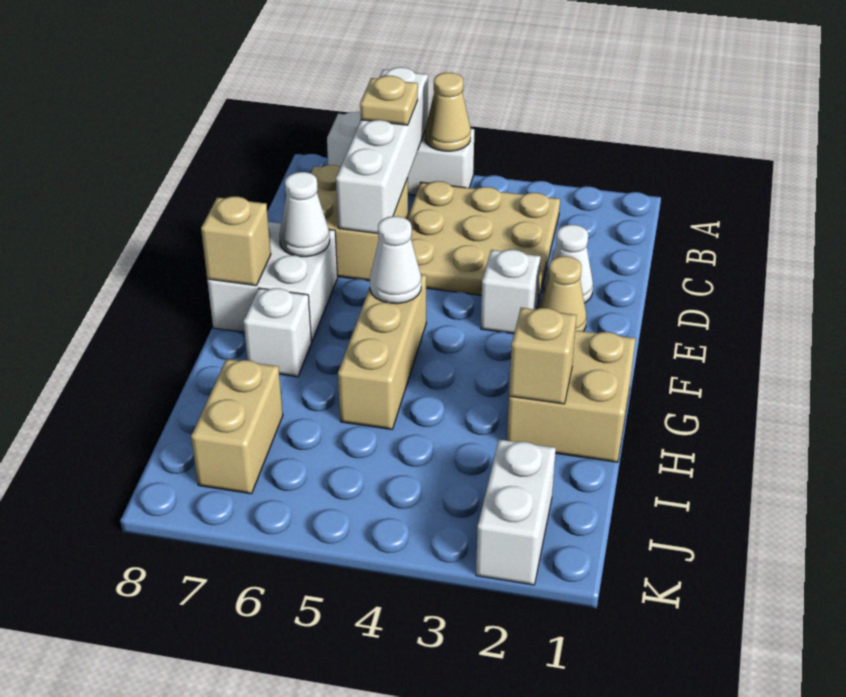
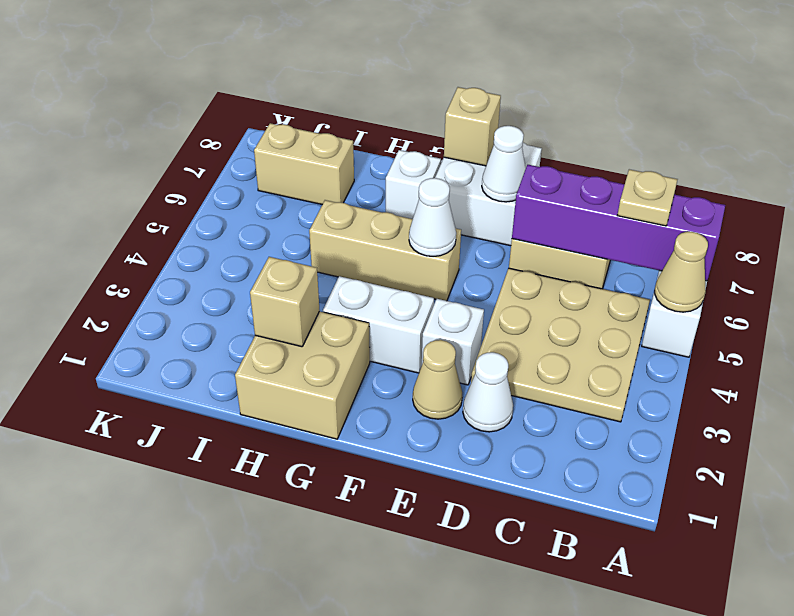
white 1x4 brick [336,67,428,233] -> purple 1x4 brick [512,165,725,281]
white 1x2 brick [476,440,556,585] -> white 1x2 brick moved to [323,276,434,373]

